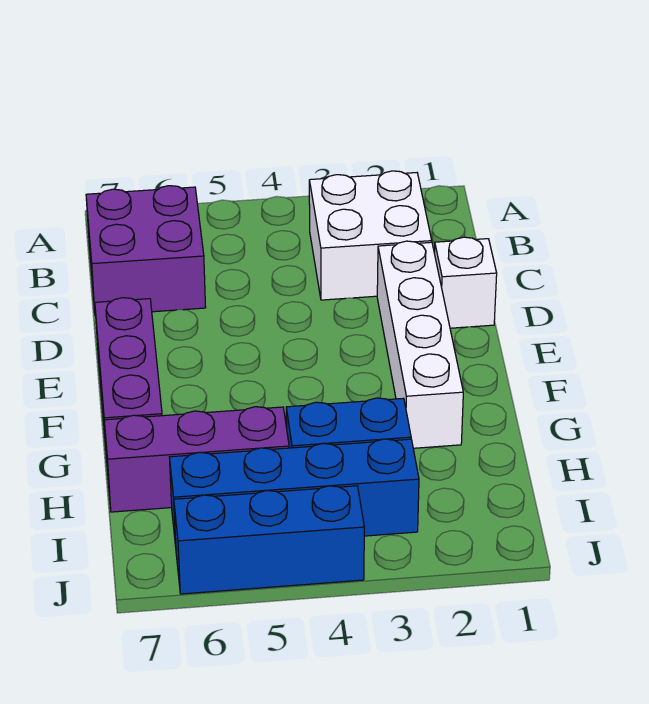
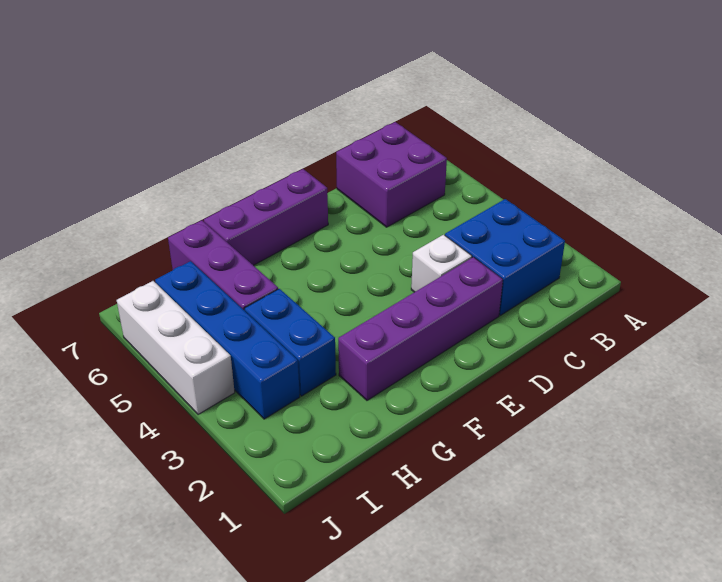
white 2x2 brick [309,171,432,300] -> blue 2x2 brick [445,199,565,315]
white 1x1 brick [434,237,497,328] -> white 1x1 brick moved to [411,235,472,292]
white 1x4 brick [377,241,463,448] -> purple 1x4 brick [338,257,503,400]
blue 1x3 brick [174,486,364,594] -> white 1x3 brick [117,281,235,414]

